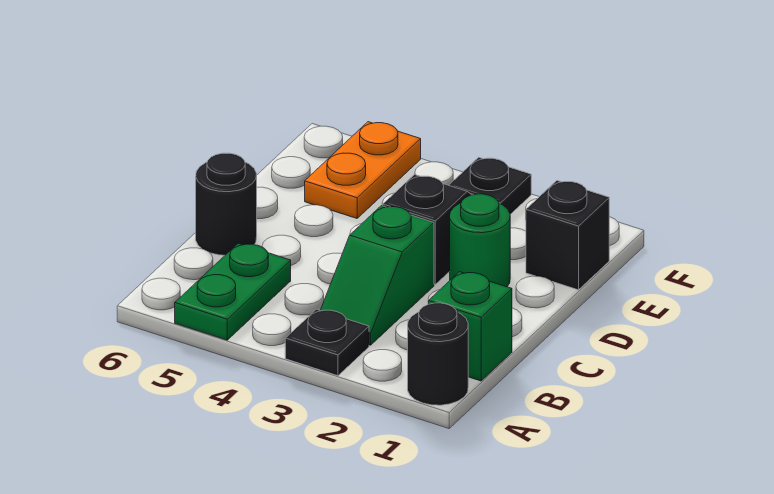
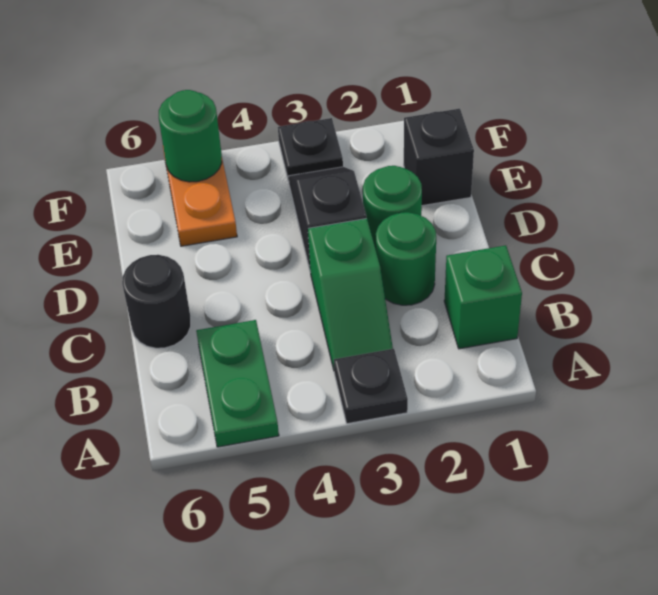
black 1x1 round brick [408,303,468,405] -> none
none -> green 1x1 round brick [376,212,436,305]
none -> green 1x1 round brick [159,90,222,182]

